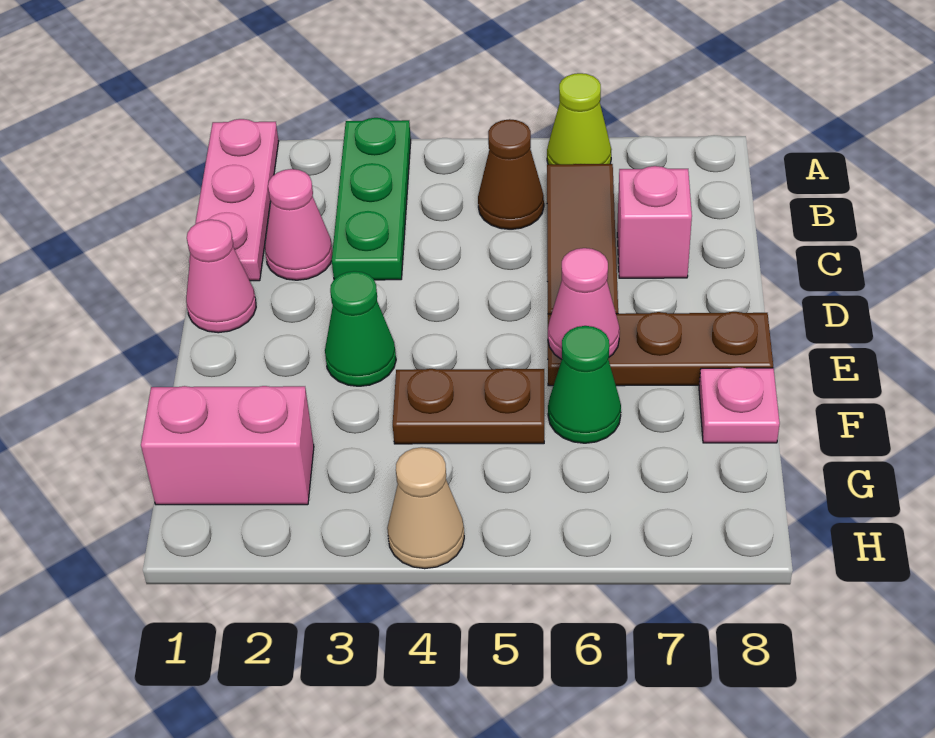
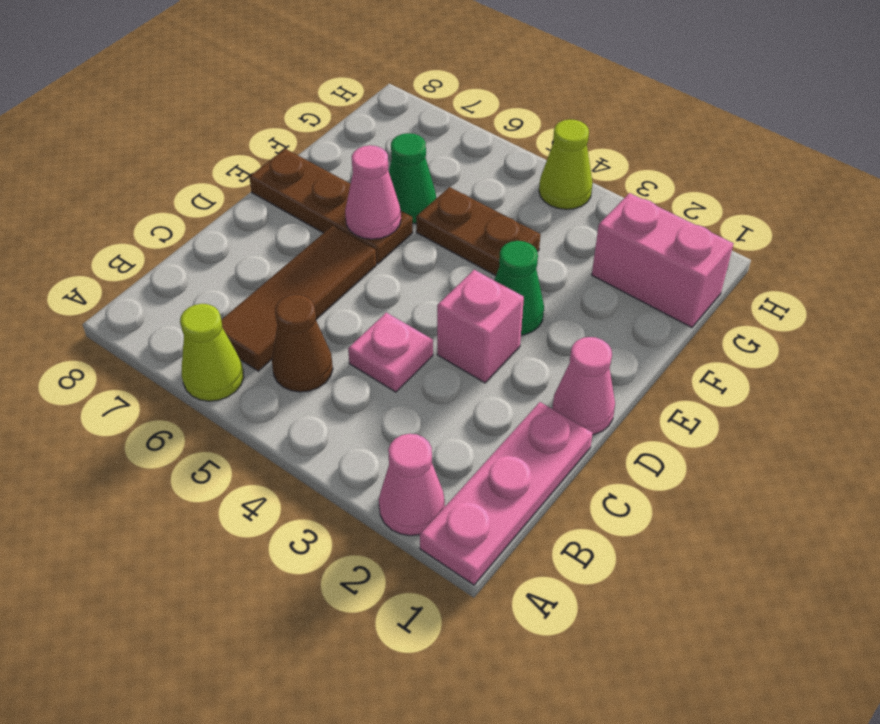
green 1x3 plate [332,118,411,280] -> none
pink 1x1 cone [265,169,332,280] -> pink 1x1 cone moved to [379,434,445,536]
pink 1x1 brick [617,166,692,278] -> pink 1x1 brick moved to [437,270,524,383]
pink 1x1 plate [699,367,780,443] -> pink 1x1 plate moved to [348,313,433,392]
tan 1x1 cone [387,447,464,569] -> lime 1x1 cone [539,119,593,209]

